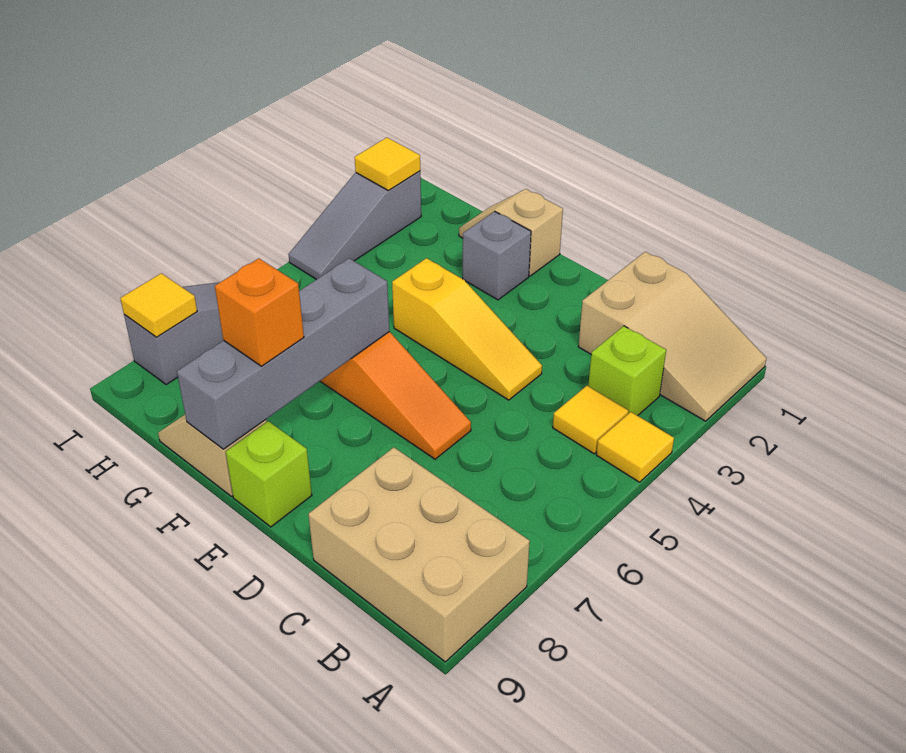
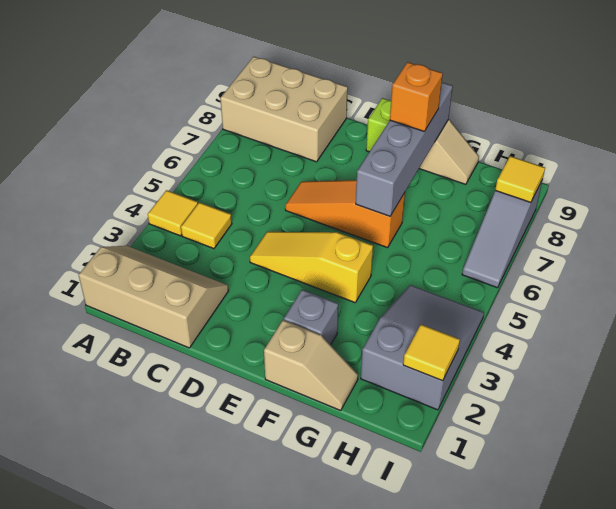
tan 2x3 slope [578,252,767,421] -> tan 2x3 slope turned to [79,246,229,348]
lime 1x1 brick [588,326,666,416] -> none
grey 1x3 slope [289,171,421,280] -> grey 2x3 slope [361,285,484,410]

